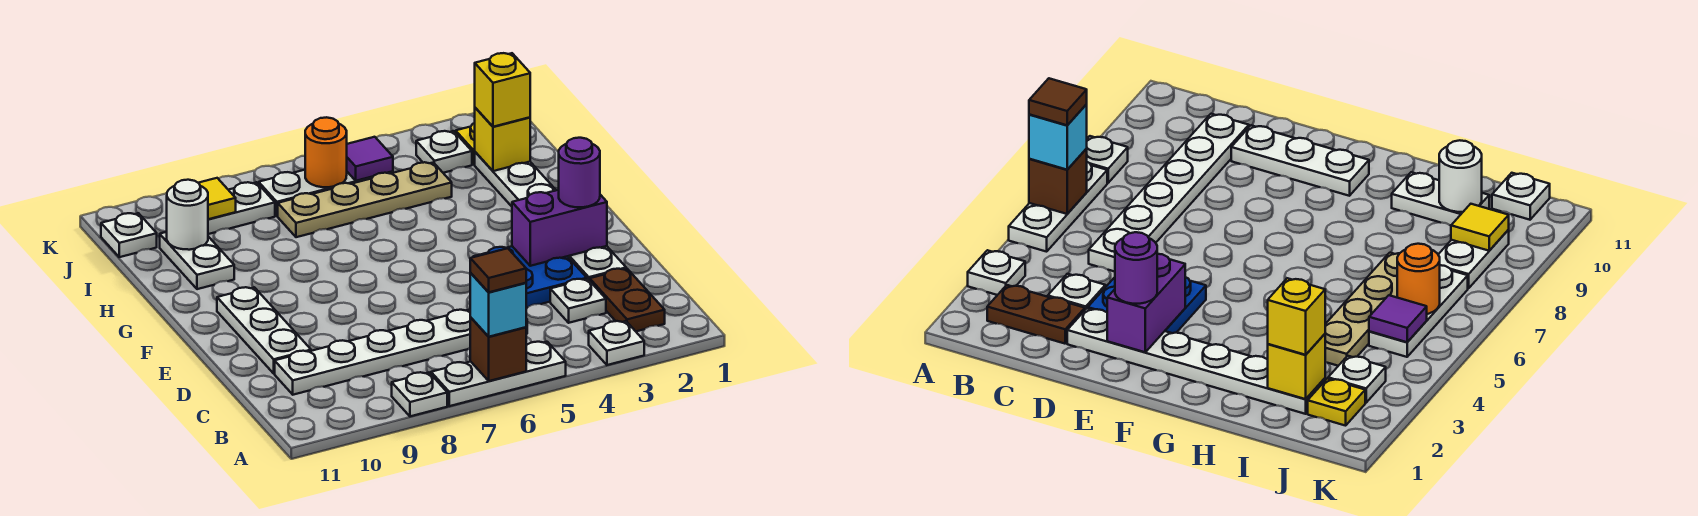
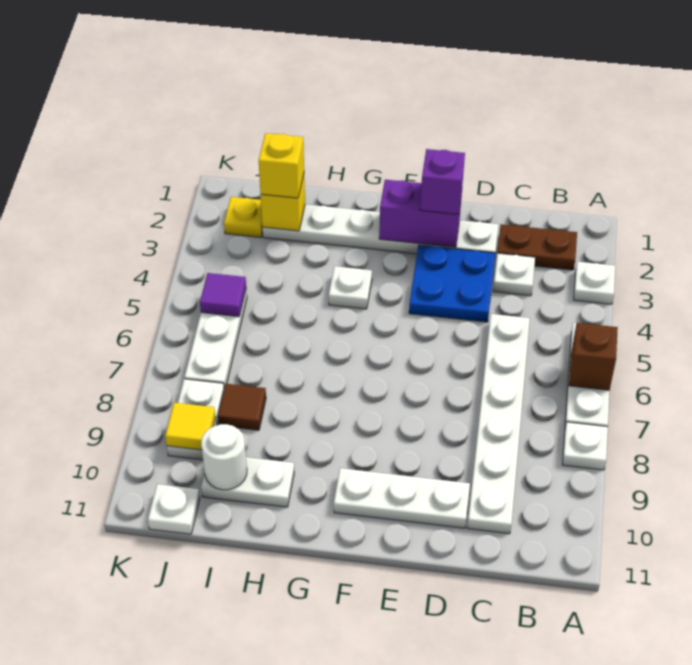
cyan 1x1 brick [470,273,526,337] -> none
brown 1x1 tile [470,248,526,292] -> brown 1x1 tile moved to [218,384,266,430]
purple 1x2 brick [512,190,607,266] -> purple 1x2 brick turned to [379,180,462,247]
purple 1x1 round brick [559,138,600,207] -> purple 1x1 brick [420,149,465,214]
tan 1x4 plate [278,162,452,237] -> none
white 1x1 plate [416,131,472,173] -> white 1x1 plate moved to [329,266,372,309]
orange 1x1 round brick [305,117,347,187] -> none

